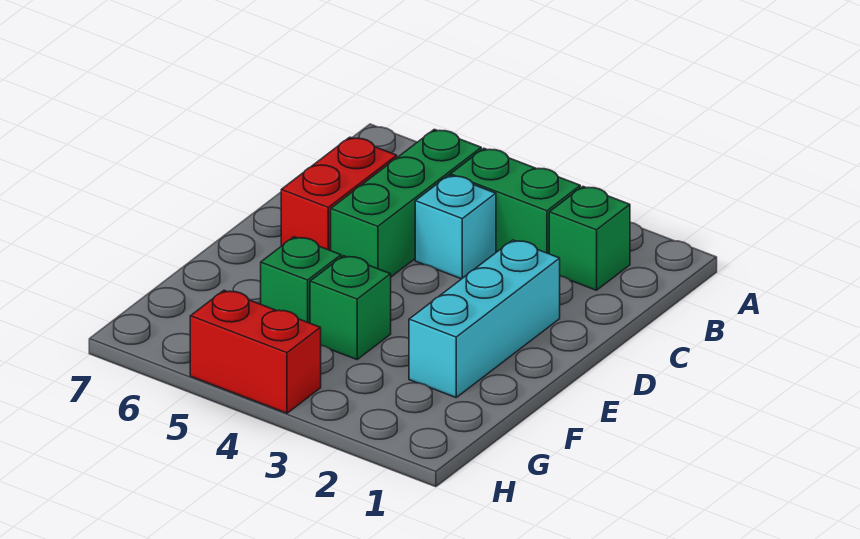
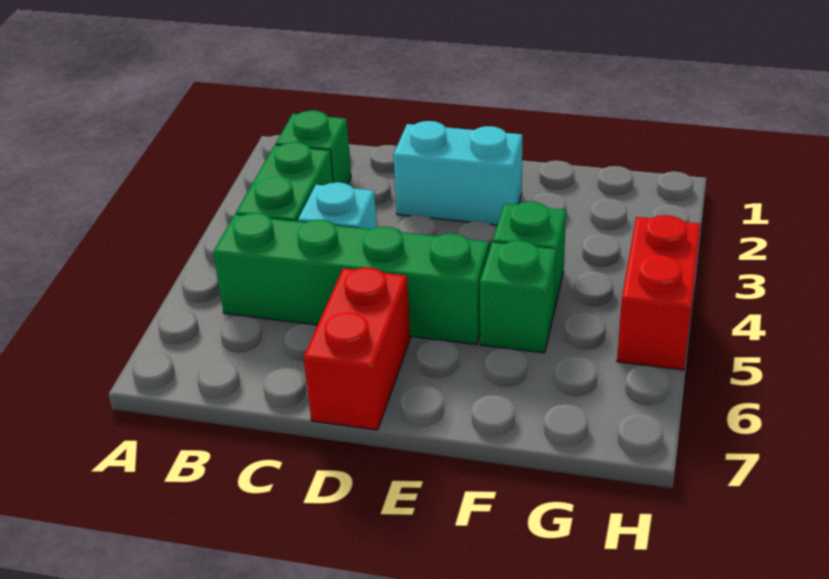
green 1x3 brick [331,129,481,277] -> green 1x4 brick [213,213,489,345]
red 1x2 brick [281,137,397,250] -> red 1x2 brick turned to [304,268,410,430]
cyan 1x3 brick [409,240,560,398] -> cyan 1x2 brick [393,121,522,225]

